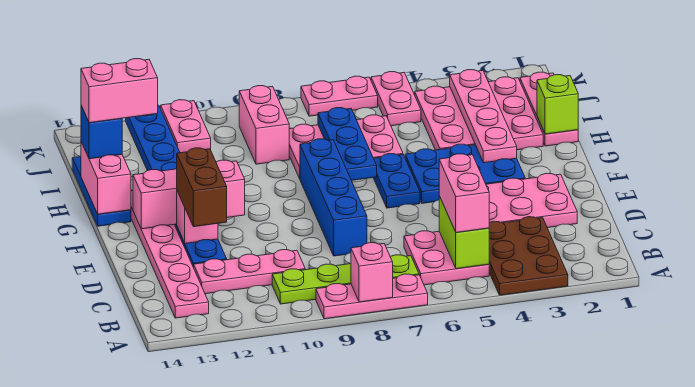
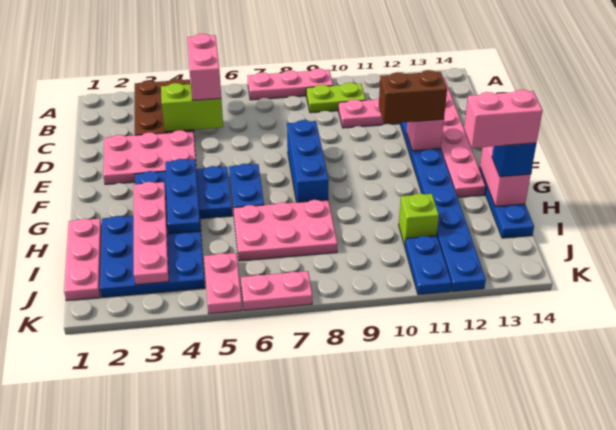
pink 1x1 brick [351,243,393,302] -> none
pink 2x2 plate [404,231,489,285] -> none
lime 1x2 brick [439,196,489,269] -> lime 1x2 brick turned to [161,83,223,132]
lime 1x4 plate [272,255,419,304] -> lime 1x2 plate [306,83,366,113]
blue 1x4 brick [300,139,367,256] -> blue 1x3 brick [287,120,329,202]
brown 1x2 brick [177,148,227,227] -> brown 1x2 brick turned to [379,70,447,124]
pink 1x3 brick [133,160,245,229] -> none
blue 1x3 plate [318,108,377,180] -> blue 1x3 plate moved to [165,159,201,234]
lime 1x1 brick [537,75,578,134] -> lime 1x1 brick moved to [399,193,439,246]
pink 3x3 plate [415,77,543,150] -> blue 3x3 plate [100,213,205,297]
pink 1x2 brick [239,86,289,164] -> none
pink 1x2 plate [161,100,211,153] -> blue 1x2 plate [405,236,452,295]

